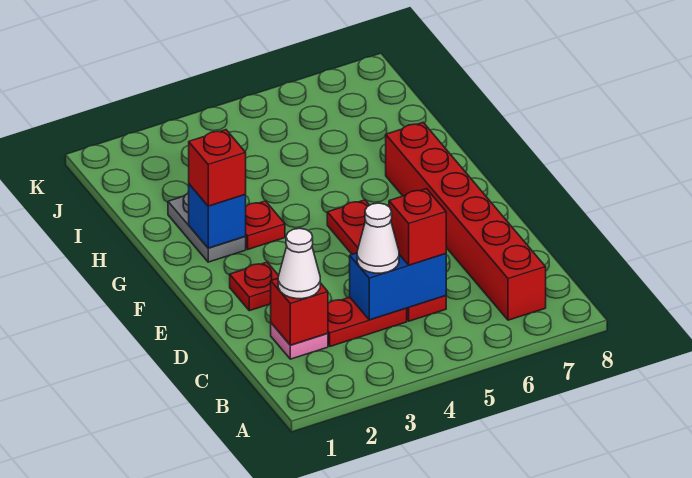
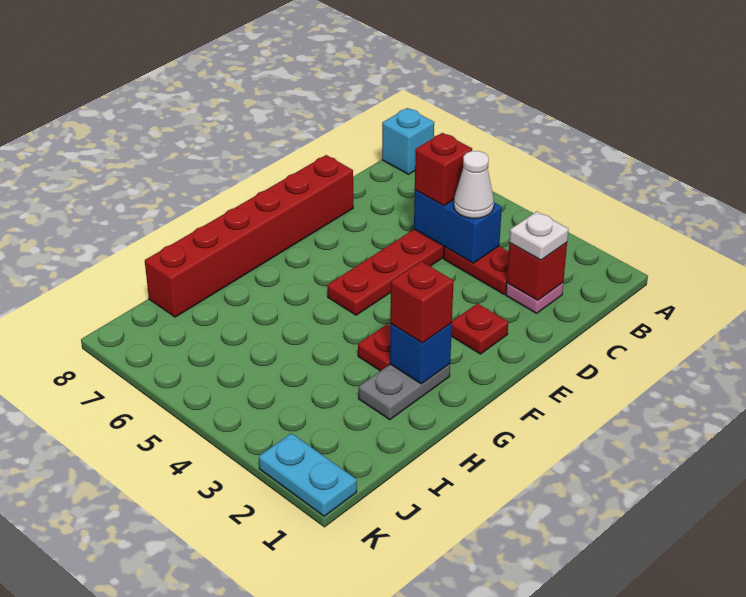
none -> cyan 1x1 brick [382,108,434,174]
red 1x6 brick [386,123,546,320] -> red 1x6 brick moved to [145,155,353,317]
white 1x1 cone [278,229,320,299] -> white 1x1 plate [509,212,568,260]
none -> cyan 1x2 plate [259,433,357,516]

